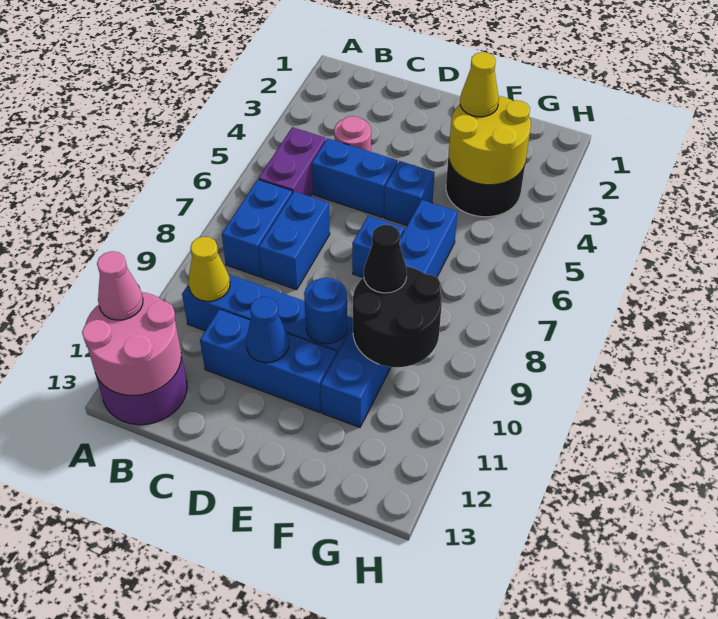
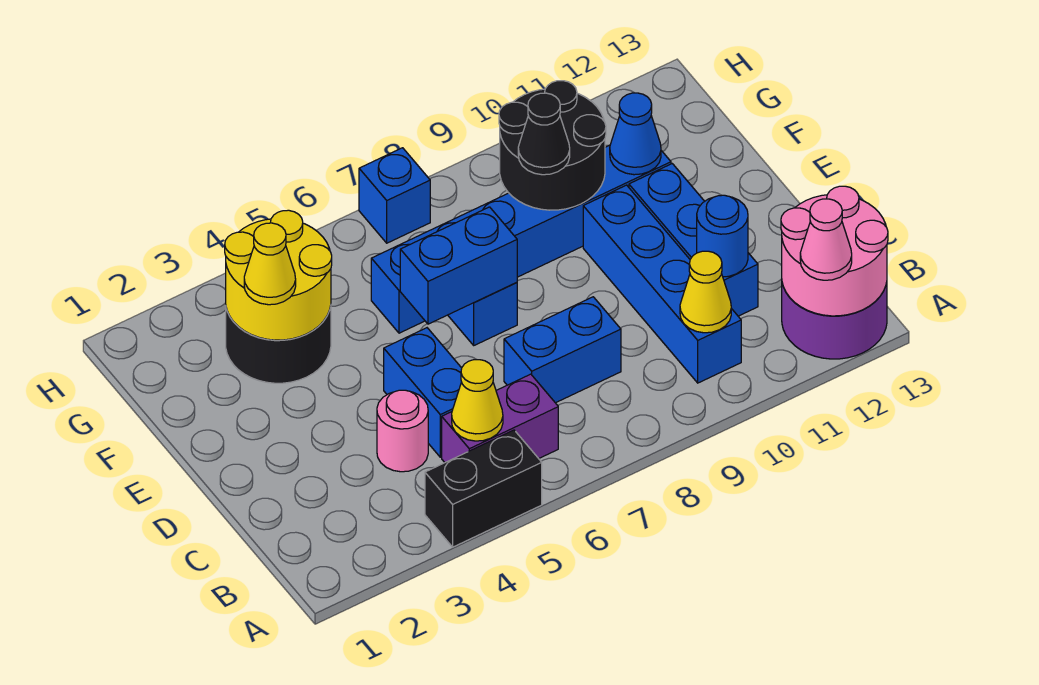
none -> black 1x2 brick [425,430,542,547]
none -> yellow 1x1 cone [452,360,503,441]
blue 1x2 brick [222,179,292,277] -> blue 1x2 brick moved to [400,207,517,324]
blue 1x1 cone [246,297,289,363] -> blue 1x1 cone moved to [610,93,661,175]
blue 1x1 brick [384,161,435,225] -> blue 1x1 brick moved to [359,148,430,243]
blue 1x1 round brick [304,278,347,344] -> blue 1x1 round brick moved to [697,195,748,277]

